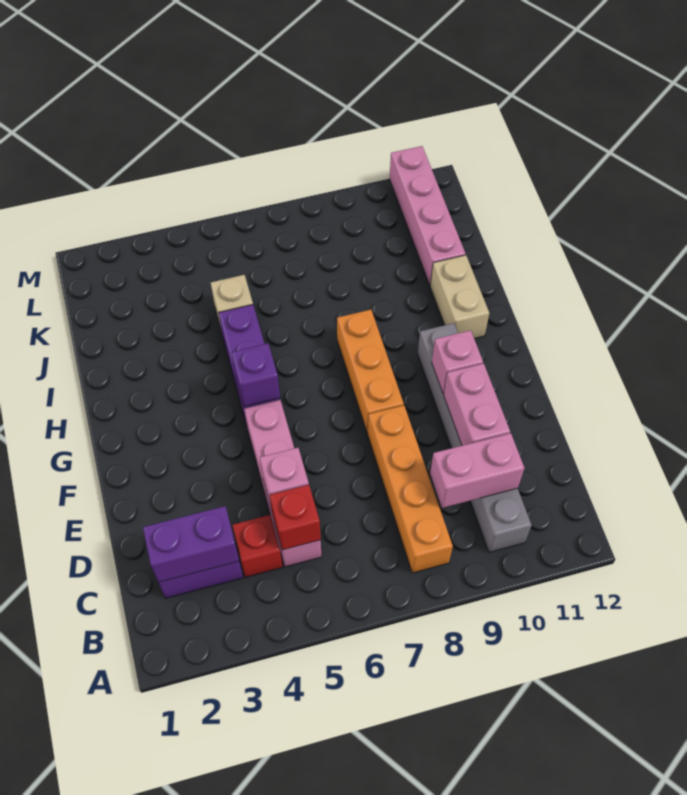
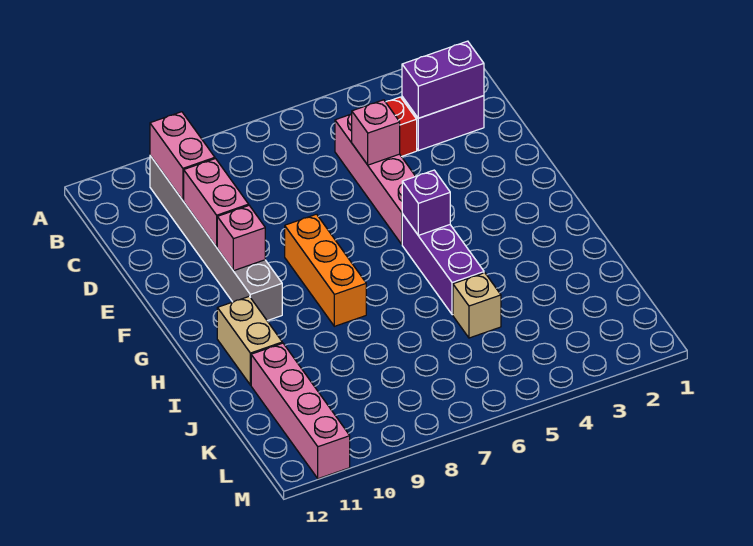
orange 1x4 brick [368,405,453,573] -> none
red 1x1 brick [270,485,321,550] -> none
pink 1x2 brick [430,433,524,508] -> pink 1x2 brick turned to [150,112,215,200]

